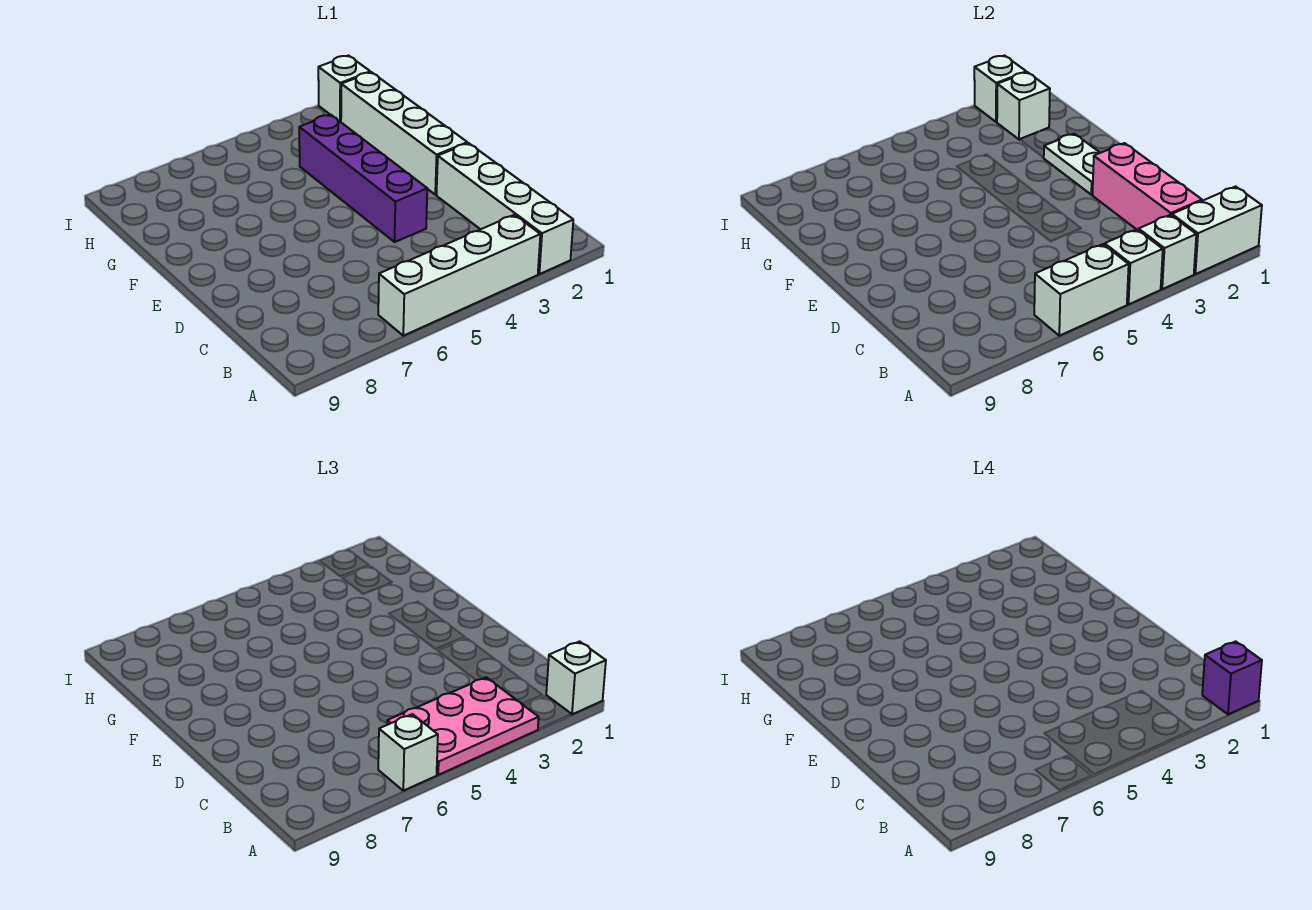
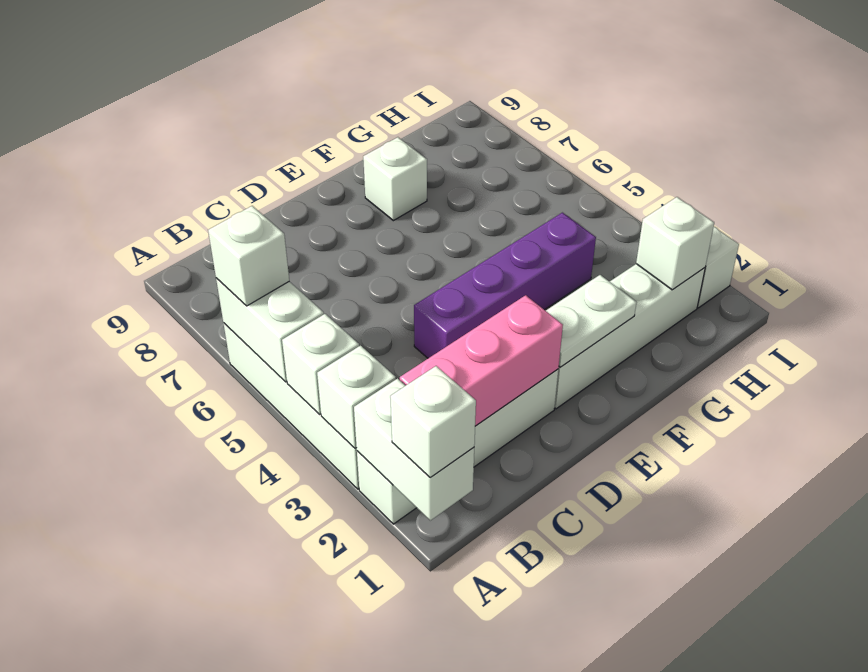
purple 1x1 brick [1202,641,1262,714] -> none
pink 2x3 plate [387,677,539,775] -> none
white 1x1 brick [974,56,1026,122] -> white 1x1 brick moved to [363,137,427,221]

